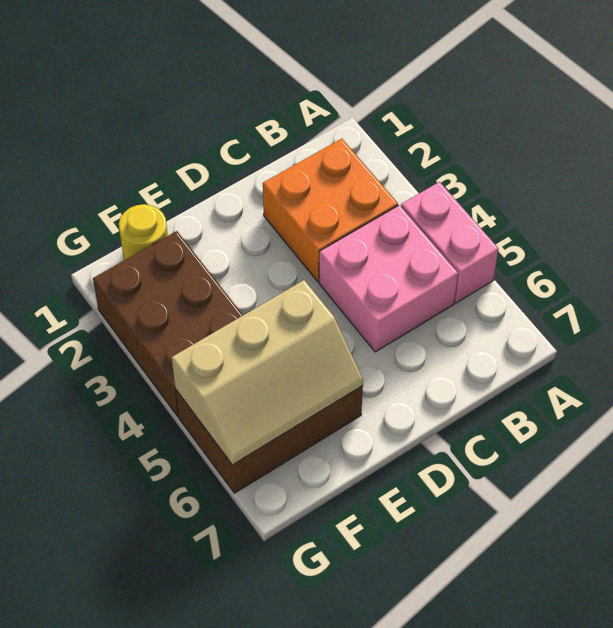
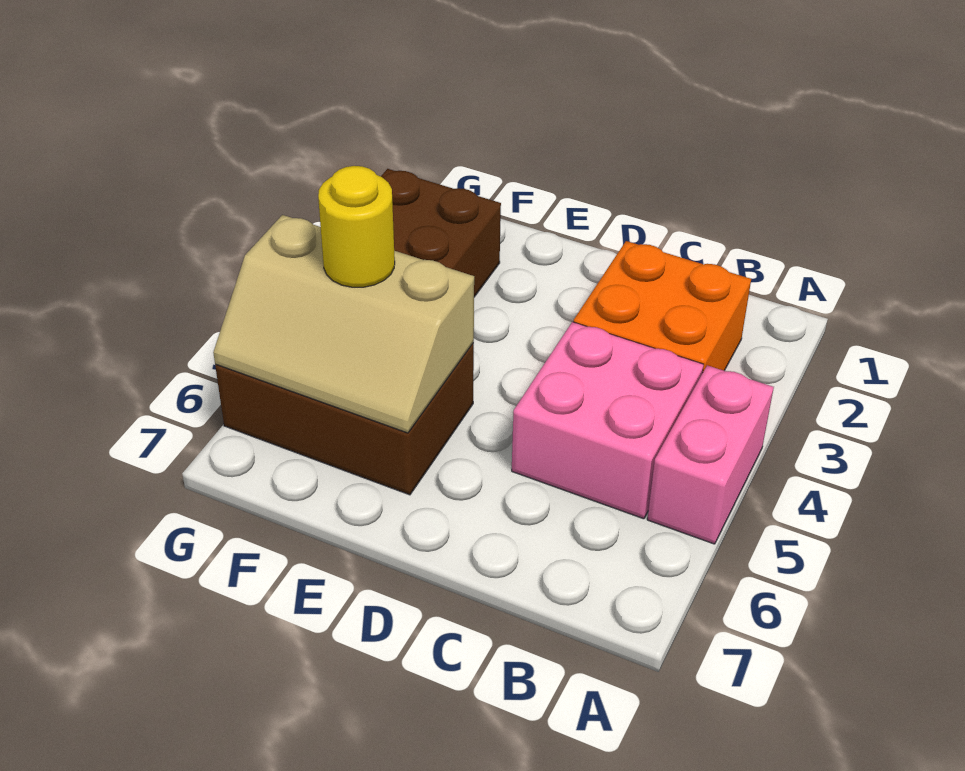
yellow 1x1 round brick [119,204,168,260] -> yellow 1x1 round brick moved to [318,166,395,287]

